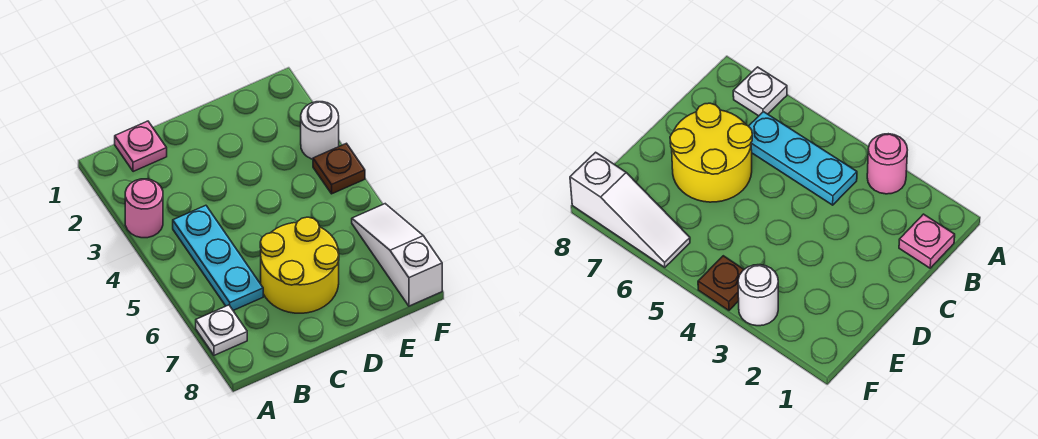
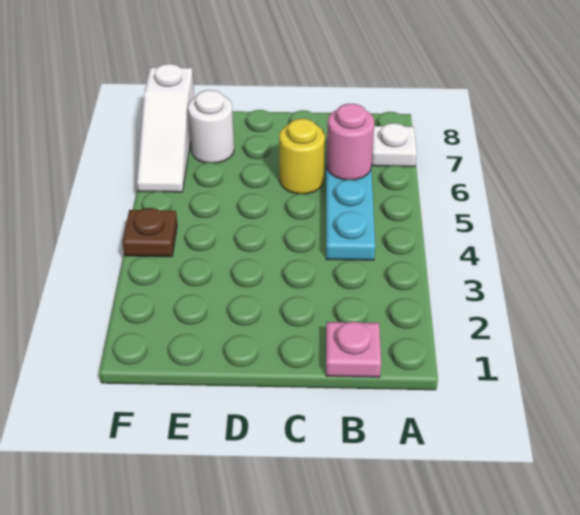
pink 1x1 round brick [125,179,163,238] -> pink 1x1 round brick moved to [326,104,374,180]
yellow 2x2 round brick [260,217,339,313] -> yellow 1x1 round brick [279,119,325,194]
white 1x1 round brick [301,102,339,159] -> white 1x1 round brick moved to [188,90,234,163]

